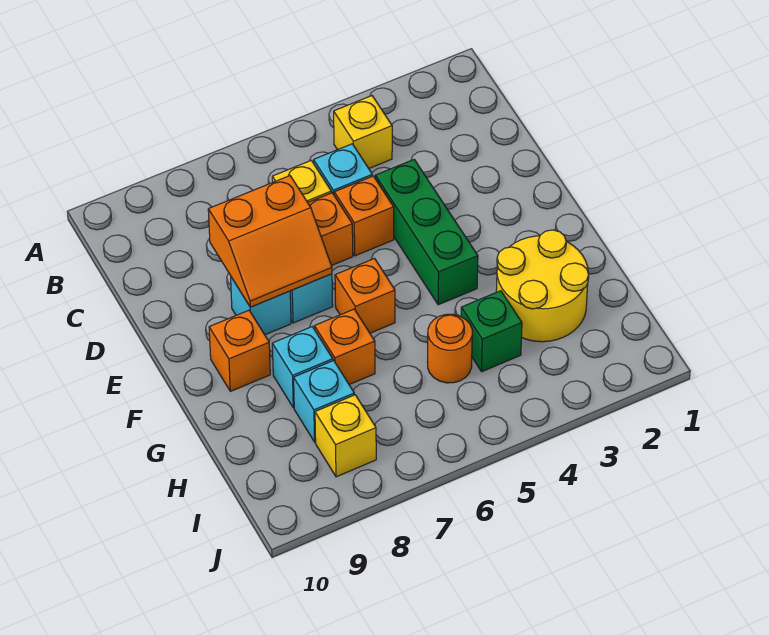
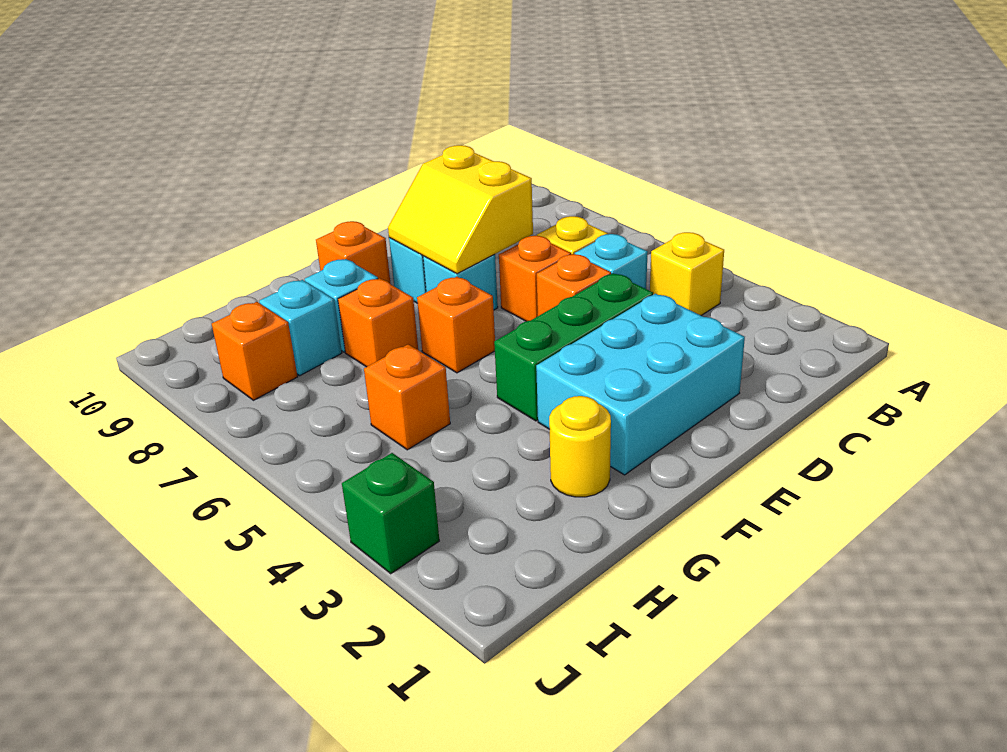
none -> cyan 2x3 brick [536,294,745,475]
orange 2x2 slope [208,176,332,307] -> yellow 2x2 slope [388,145,533,274]
yellow 2x2 round brick [496,230,589,342] -> yellow 1x1 round brick [549,396,611,497]
green 1x1 brick [461,291,522,371] -> green 1x1 brick moved to [342,453,439,574]
orange 1x1 round brick [427,314,472,383] -> orange 1x1 brick [364,344,450,450]
yellow 1x1 brick [315,395,376,477] -> orange 1x1 brick [212,302,298,400]

